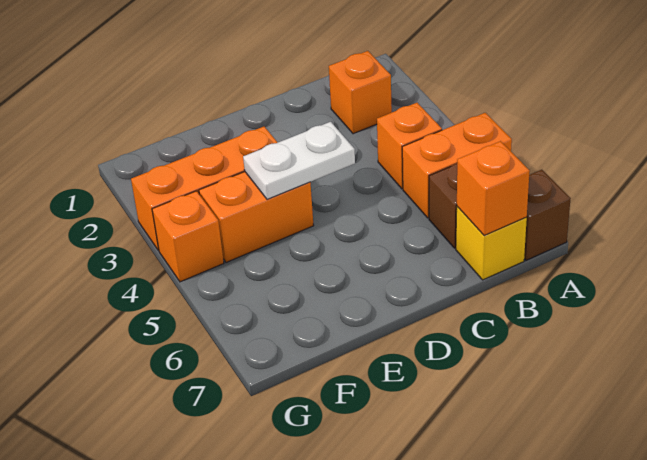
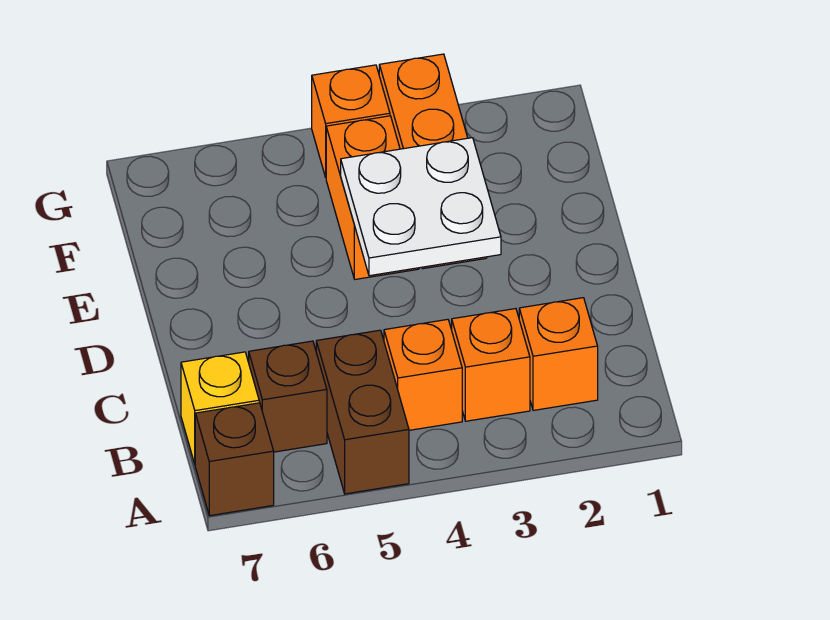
orange 1x2 brick [402,113,512,218] -> brown 1x2 brick [316,330,409,494]
orange 1x1 brick [457,141,530,236] -> orange 1x1 brick moved to [452,309,530,421]
white 1x2 plate [243,122,355,199] -> white 2x2 plate [341,138,501,276]

